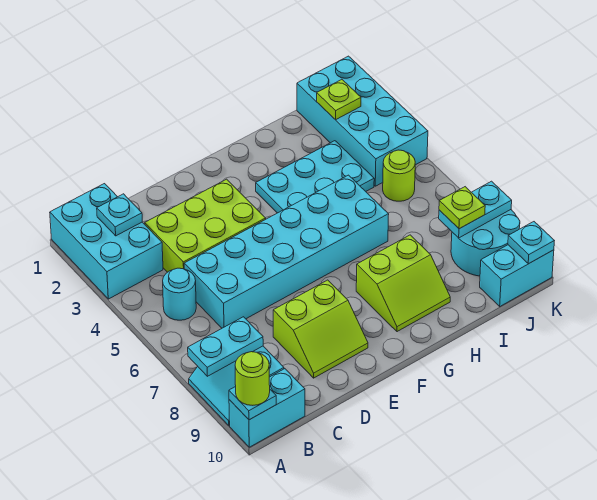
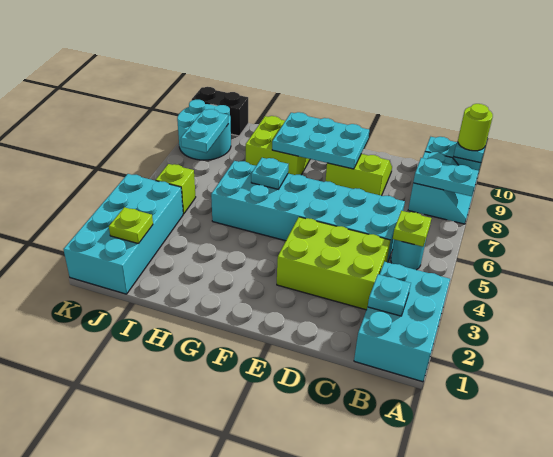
cyan 2x3 plate [256,141,374,213] -> cyan 2x3 plate moved to [272,112,369,169]
lime 2x2 slope [356,235,450,332] -> lime 2x2 brick [246,116,310,175]
lime 1x1 round brick [383,150,415,201] -> lime 1x1 brick [156,164,196,214]
cyan 1x2 plate [439,181,512,238] -> cyan 1x2 plate turned to [181,109,228,153]
lime 1x1 plate [439,187,485,229] -> lime 1x1 plate moved to [393,211,431,247]
cyan 1x2 brick [480,245,554,306] -> black 1x2 brick [192,87,248,136]
cyan 1x1 plate [508,222,554,264] -> cyan 1x1 plate moved to [251,158,288,189]

